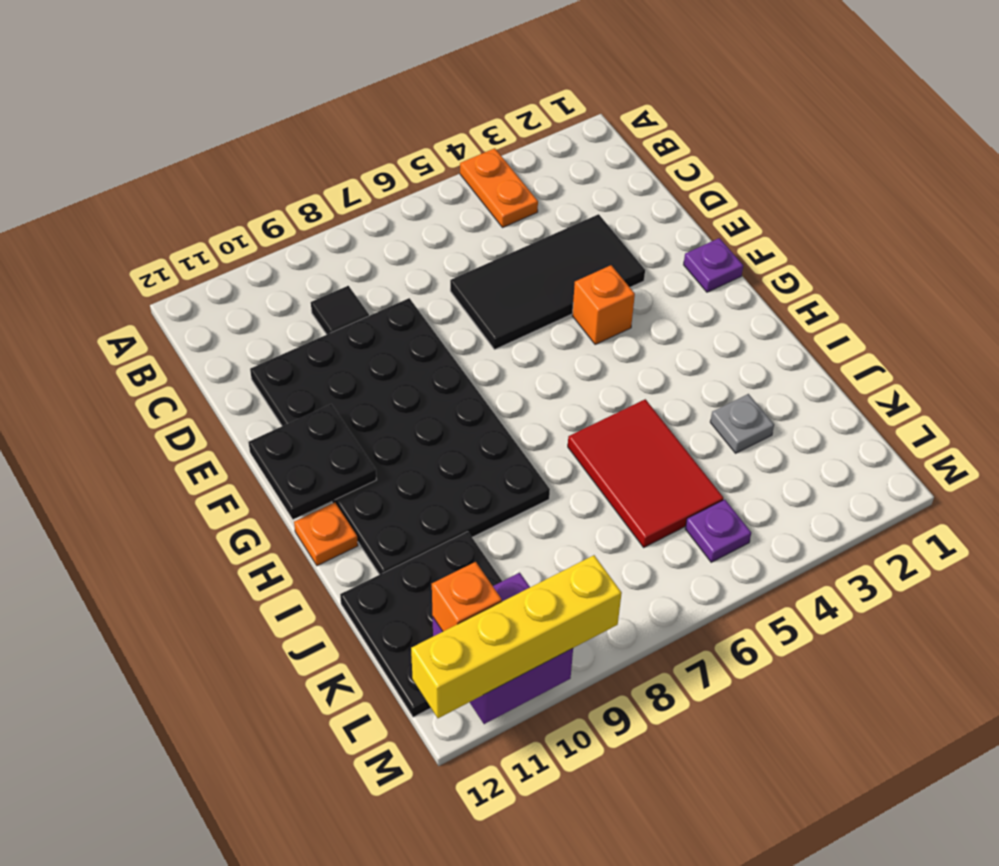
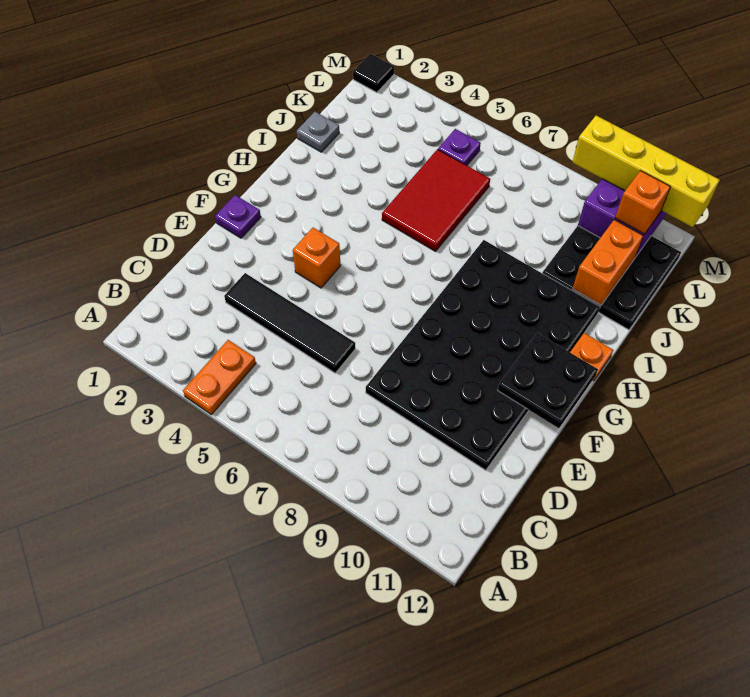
black 1x1 tile [311,286,369,334] -> black 1x1 tile moved to [353,54,394,93]
black 2x4 tile [450,214,645,349] -> black 1x4 tile [224,273,355,373]
grey 1x1 plate [710,394,774,453] -> grey 1x1 plate moved to [297,112,339,152]
none -> orange 1x2 brick [573,220,643,305]

